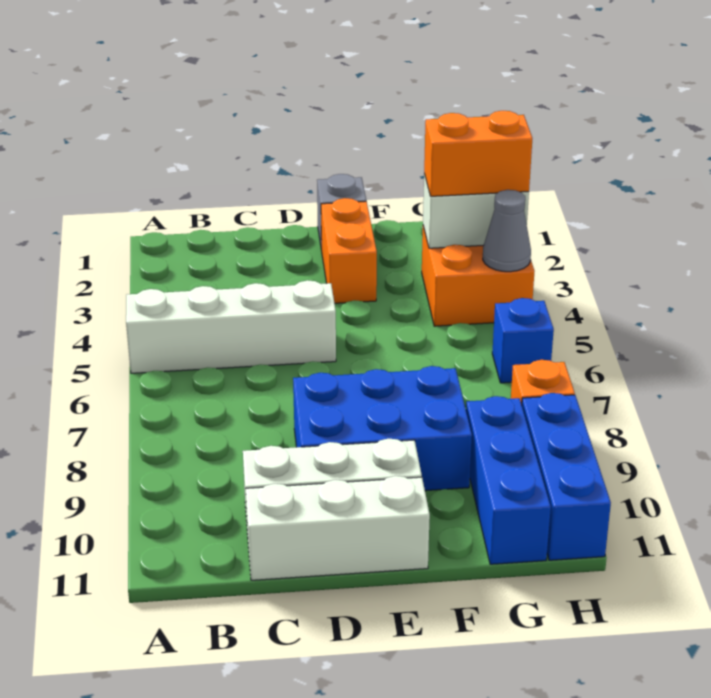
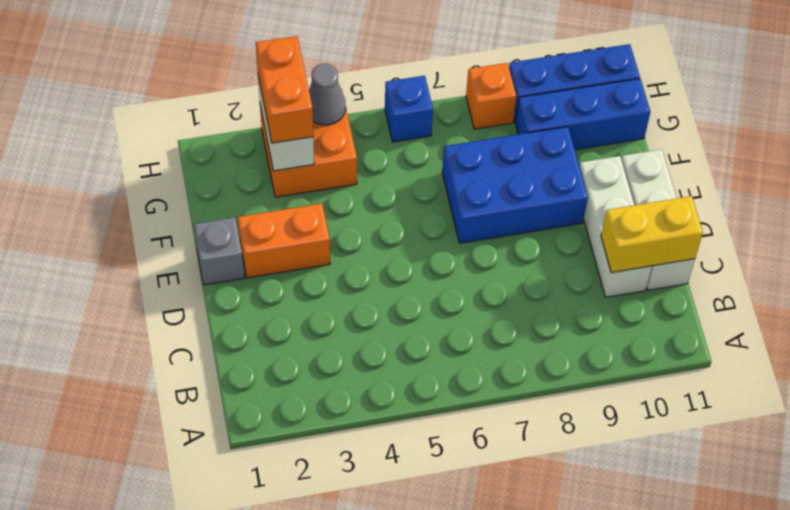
white 1x4 brick [126,280,336,373] -> none
none -> yellow 1x2 brick [601,196,703,273]
blue 2x3 brick [293,366,472,491] -> blue 2x3 brick turned to [442,127,588,243]

